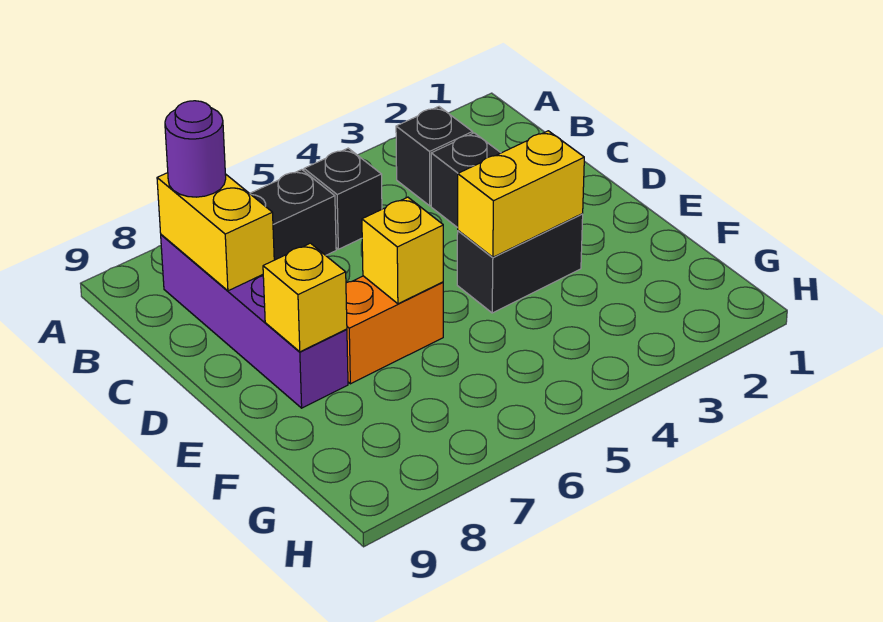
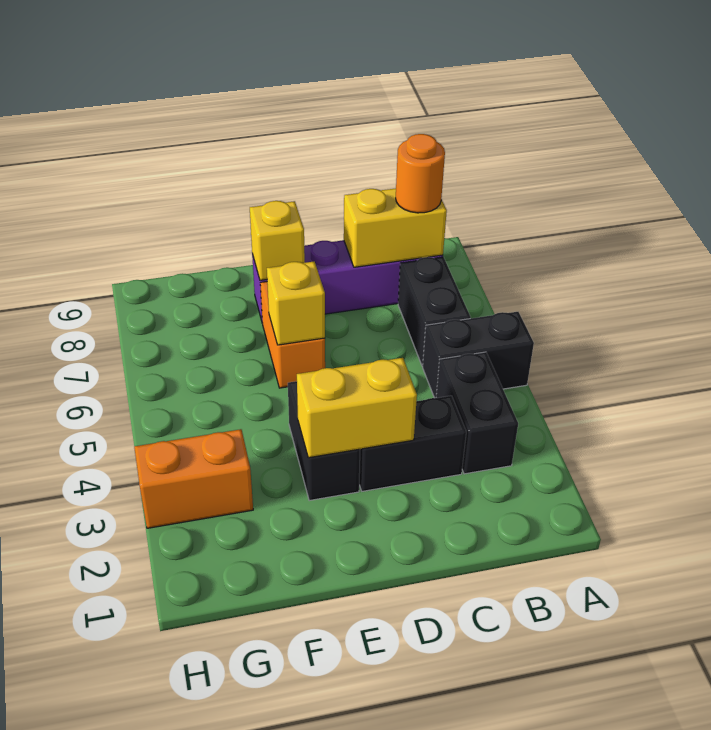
black 1x1 brick [396,107,473,206] -> black 1x2 brick [436,352,518,474]
black 1x1 brick [304,148,382,249] -> black 1x2 brick [423,312,534,398]
purple 1x1 round brick [165,101,226,197] -> orange 1x1 round brick [396,134,445,213]
yellow 1x2 brick [458,131,584,257] -> yellow 1x2 brick turned to [297,358,417,458]
none -> orange 1x2 brick [134,429,253,528]

